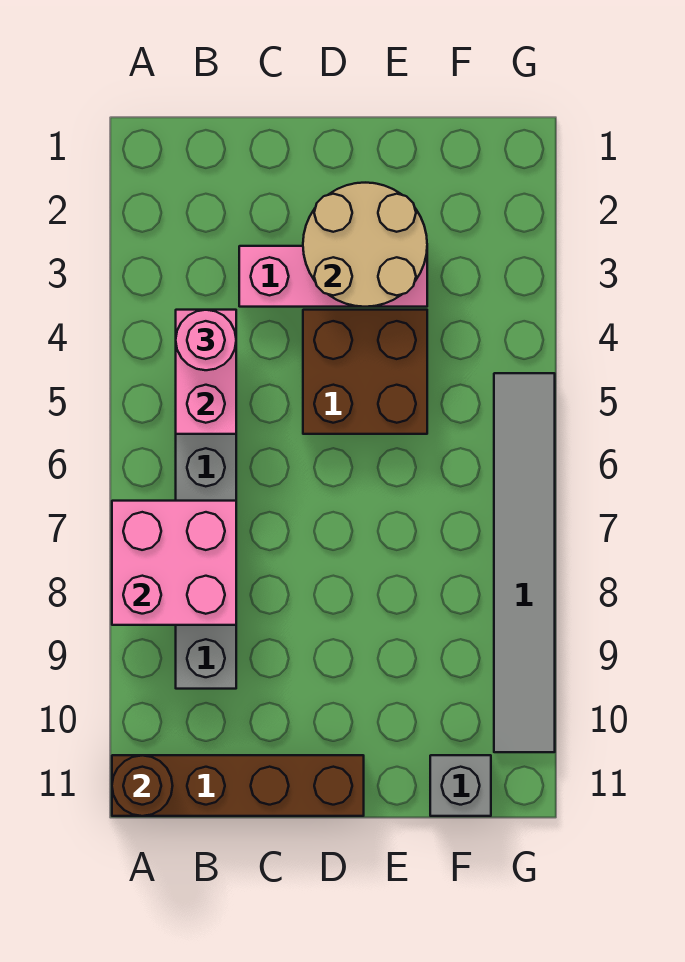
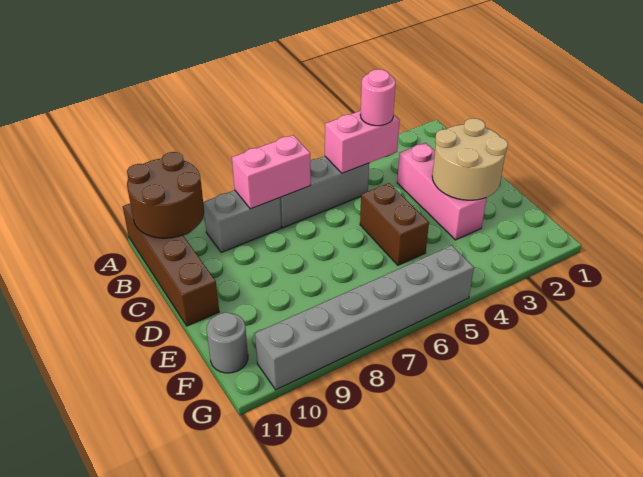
pink 2x2 brick [112,501,236,625] -> pink 1x2 brick [232,135,311,209]
brown 1x1 round brick [112,755,173,816] -> brown 2x2 round brick [127,152,204,238]
brown 2x2 brick [303,310,427,434] -> brown 1x2 brick [360,183,429,265]
grey 1x1 brick [430,755,491,816] -> grey 1x1 round brick [207,313,248,373]
grey 1x6 tile [494,373,555,752] -> grey 1x6 brick [255,245,474,390]

